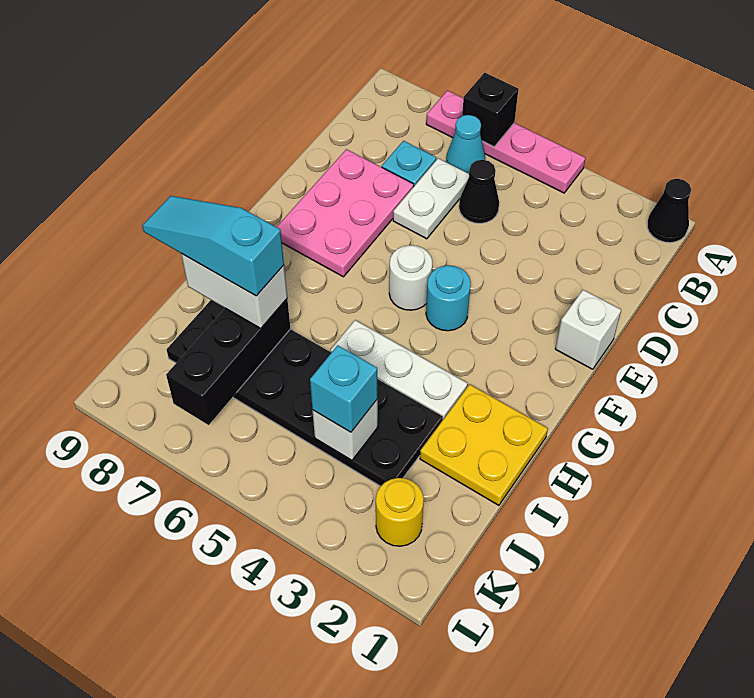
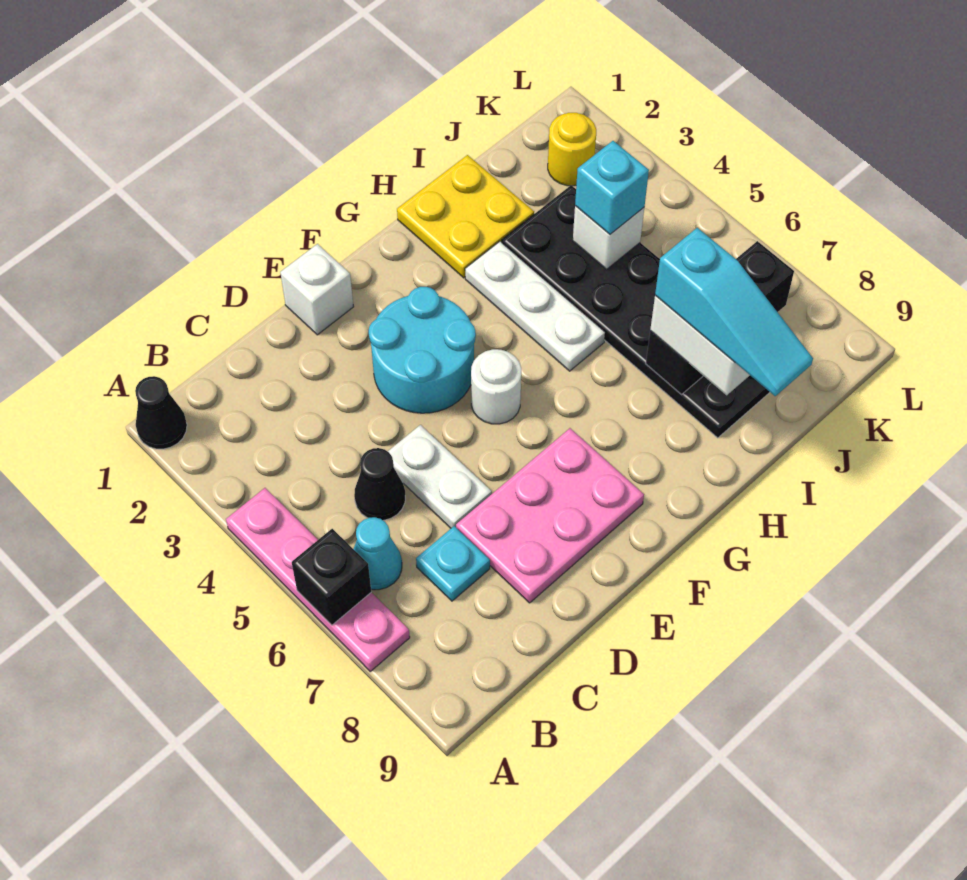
white 1x2 plate [393,158,469,239] -> white 1x2 plate turned to [388,425,492,528]
cyan 1x1 round brick [426,265,471,331] -> cyan 2x2 round brick [369,287,476,413]

